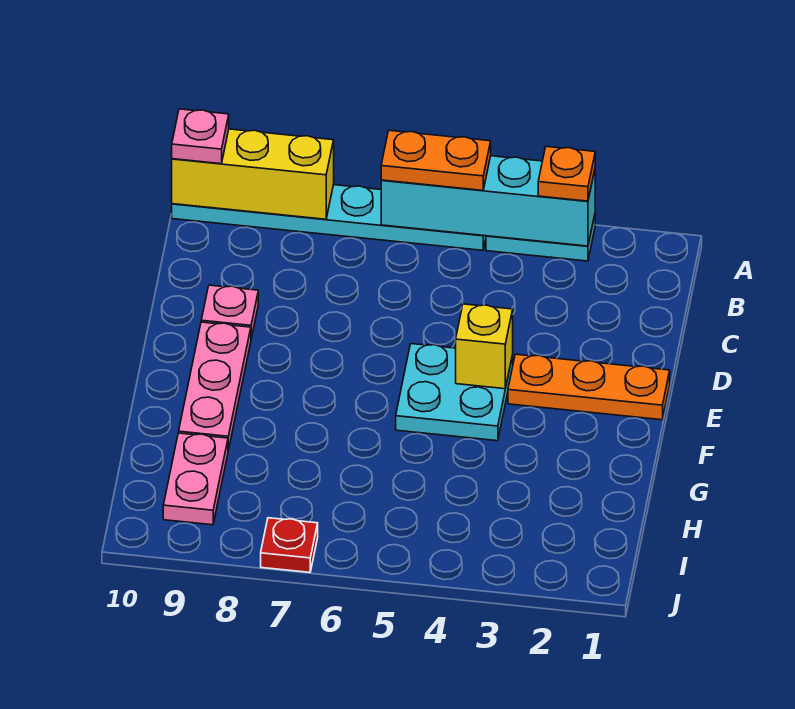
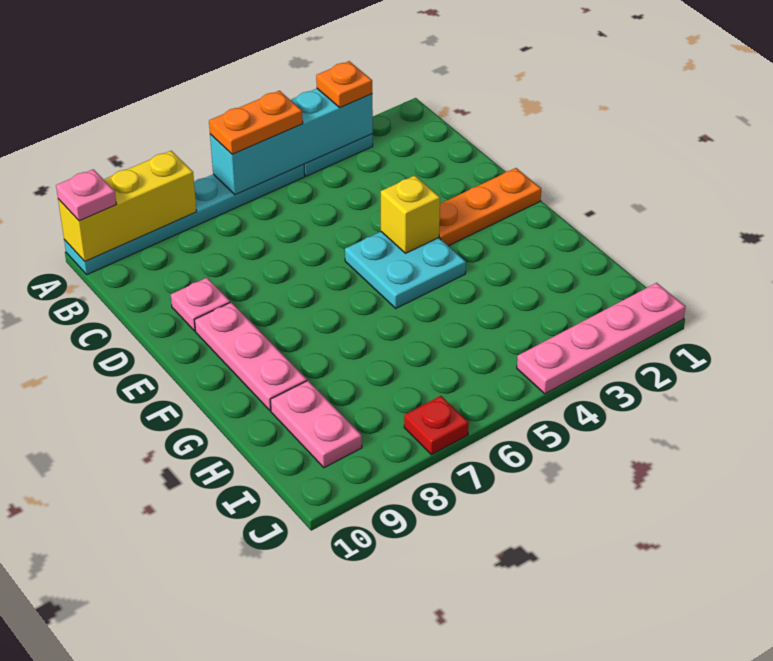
none -> pink 1x4 plate [517,283,685,394]

